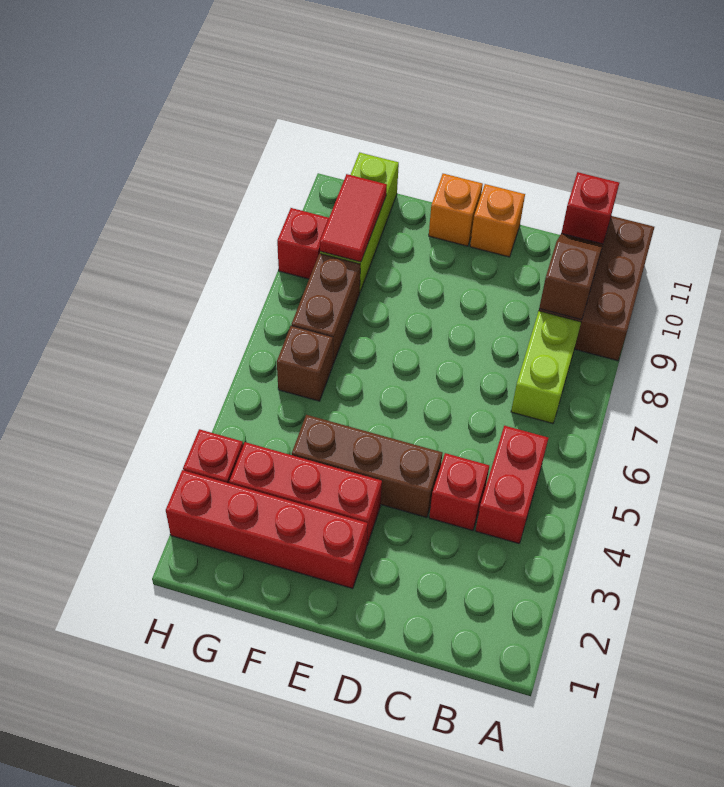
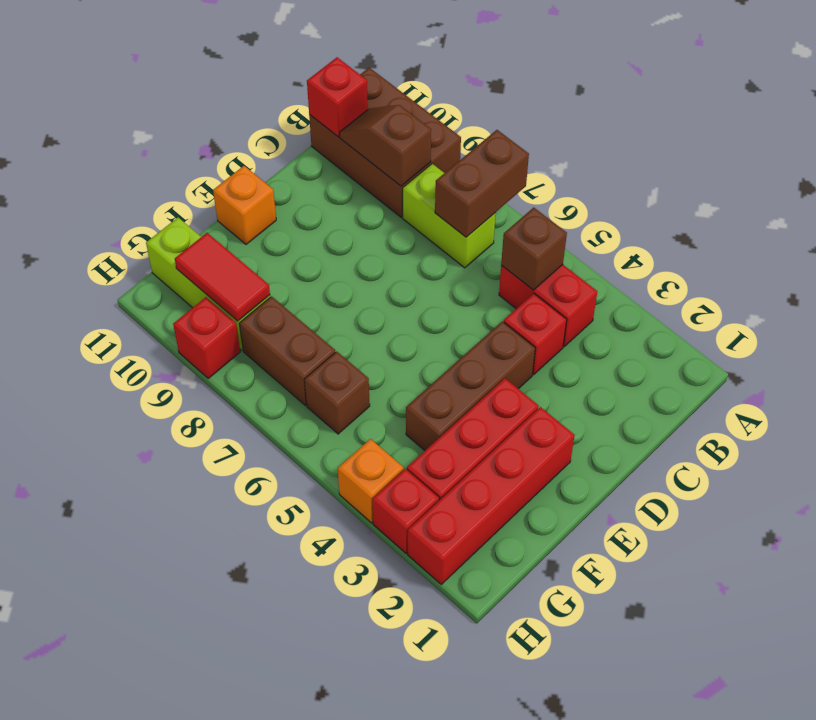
none -> brown 1x2 brick [435,130,529,237]
none -> brown 1x1 brick [501,208,567,290]
orange 1x1 brick [470,184,525,257] -> orange 1x1 brick moved to [338,439,404,523]

